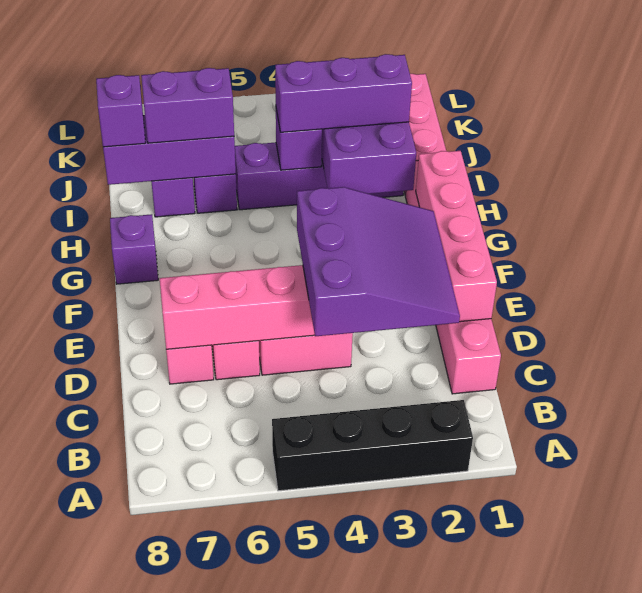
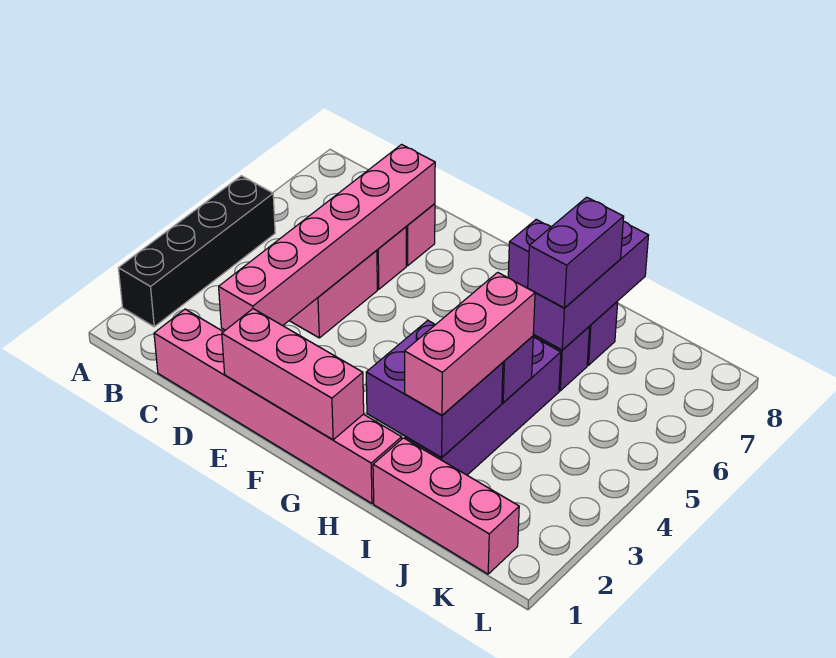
purple 3x3 slope [297,187,460,336] -> none
pink 1x4 brick [416,151,497,322] -> pink 1x3 brick [222,309,364,440]
purple 1x3 brick [275,54,412,132] -> pink 1x3 brick [405,272,535,415]
purple 1x1 brick [96,75,145,147] -> none

